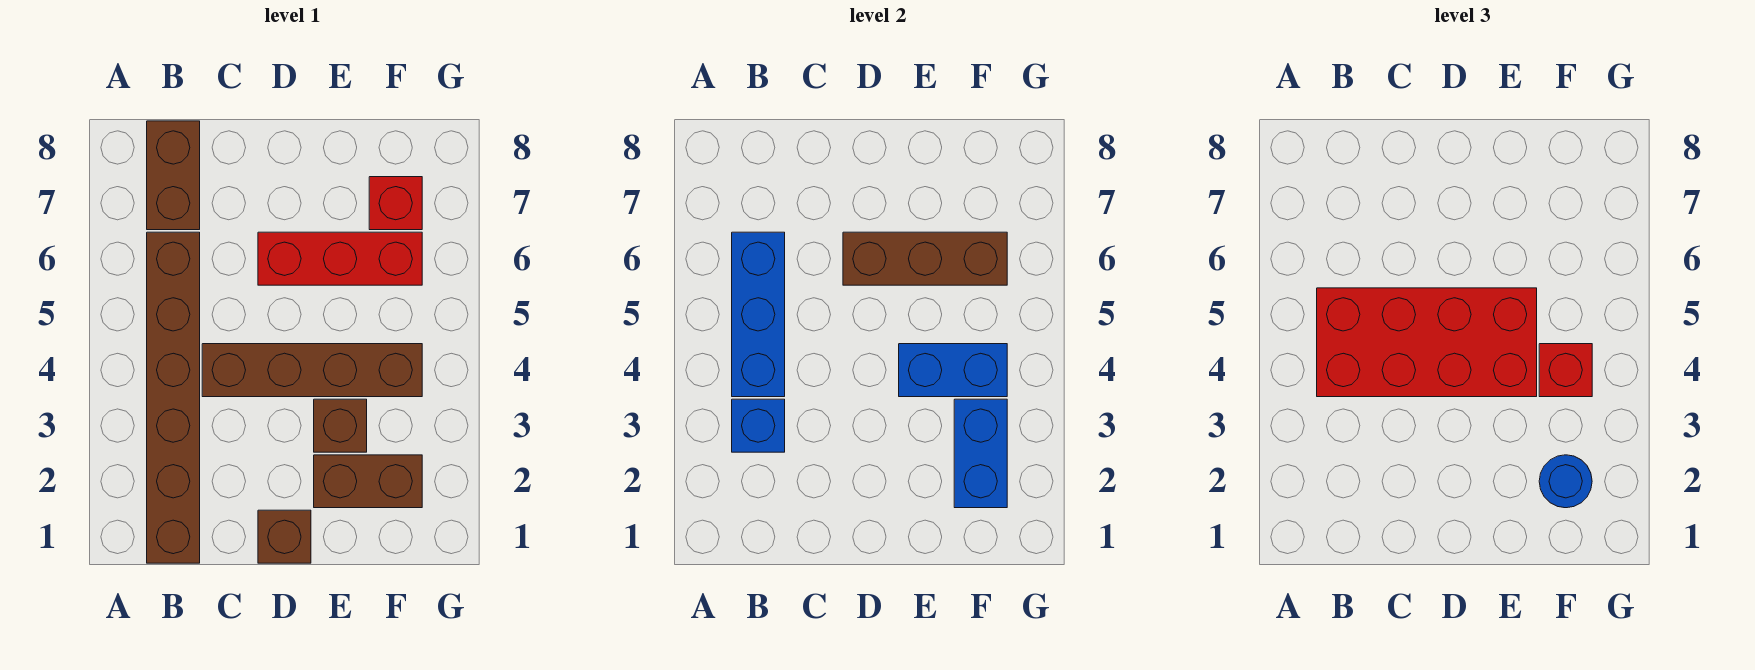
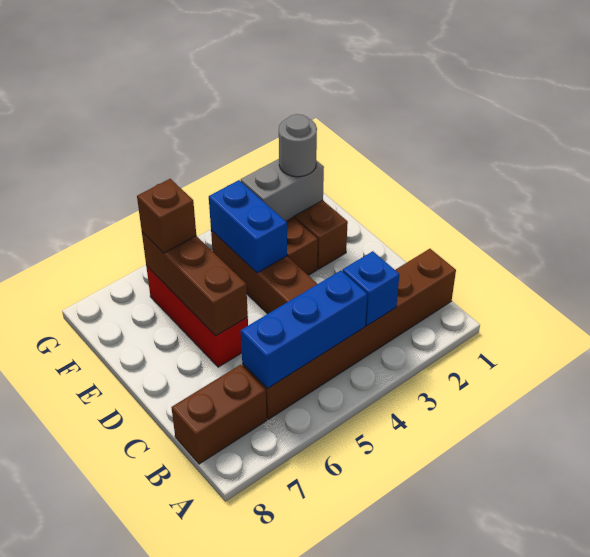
red 2x4 brick [1317,288,1537,397] -> none
brown 1x1 brick [258,510,311,563] -> brown 1x1 brick moved to [137,179,196,253]
blue 1x2 brick [954,399,1007,508] -> grey 1x2 brick [241,159,324,221]
blue 1x1 round brick [1539,455,1592,508] -> grey 1x1 round brick [279,114,317,177]
red 1x1 brick [1539,344,1592,397] -> none
red 1x1 brick [369,177,422,230] -> none

